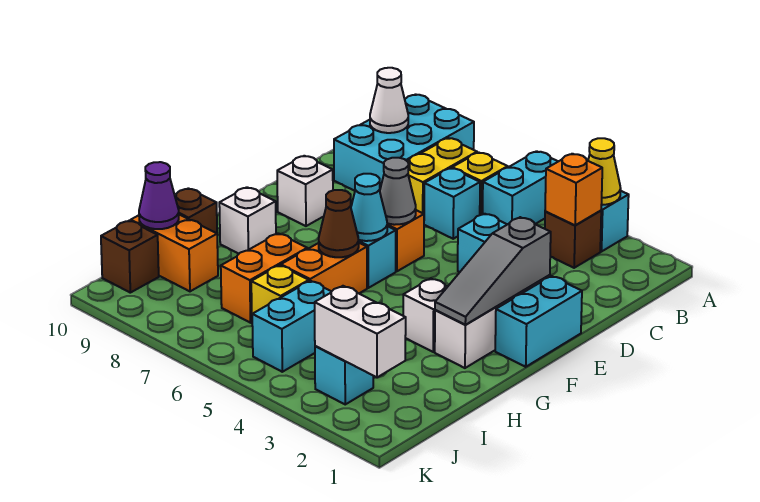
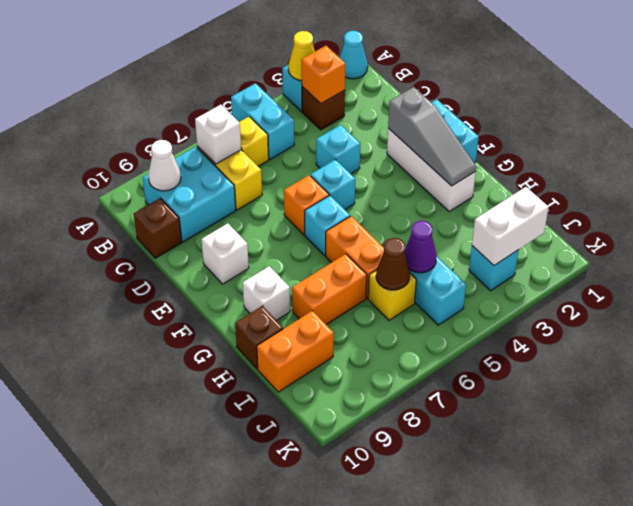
cyan 2x3 brick [334,94,474,191] -> cyan 2x2 brick [143,147,236,242]
cyan 1x1 brick [424,168,480,239] -> cyan 1x1 brick moved to [311,159,355,210]
grey 1x1 cone [380,158,416,225] -> none
cyan 1x1 cone [351,174,387,241] -> cyan 1x1 cone moved to [340,31,368,79]
white 1x1 brick [403,279,447,352] -> white 1x1 brick moved to [195,105,241,164]
brown 1x1 cone [319,190,359,257] -> brown 1x1 cone moved to [376,238,410,290]
orange 1x2 brick [221,233,307,323] -> orange 1x2 brick turned to [292,254,367,325]
purple 1x1 cone [139,162,179,229] -> purple 1x1 cone moved to [405,221,437,273]
brown 1x1 brick [101,221,159,293] -> brown 1x1 brick moved to [134,198,182,258]

